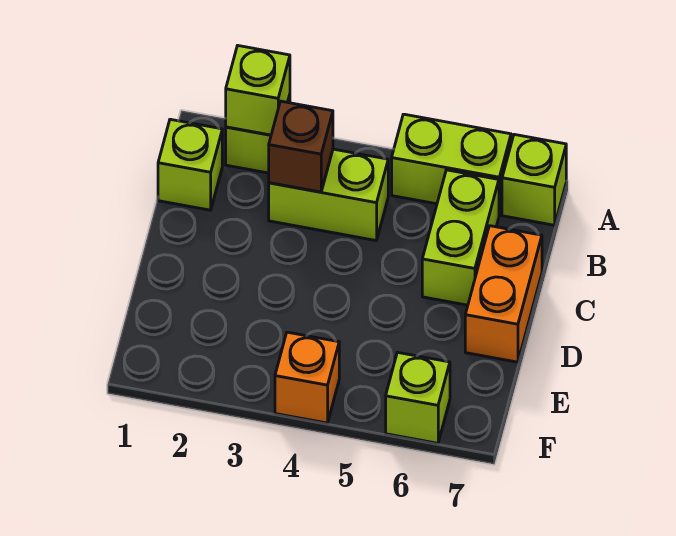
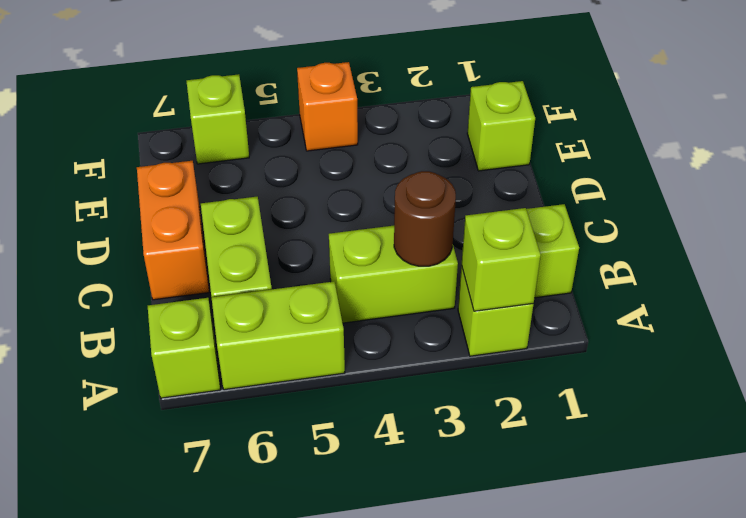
brown 1x1 brick [269,101,333,192] -> brown 1x1 round brick [394,171,456,266]
none -> lime 1x1 brick [467,81,535,171]

